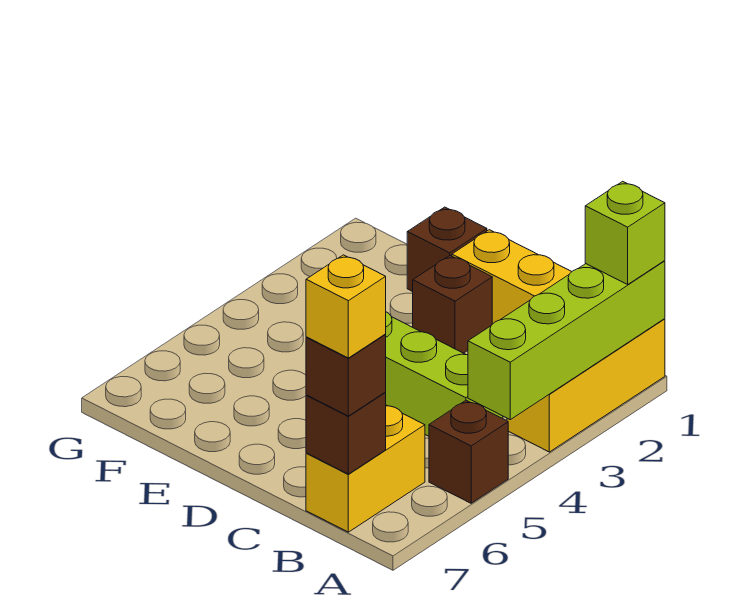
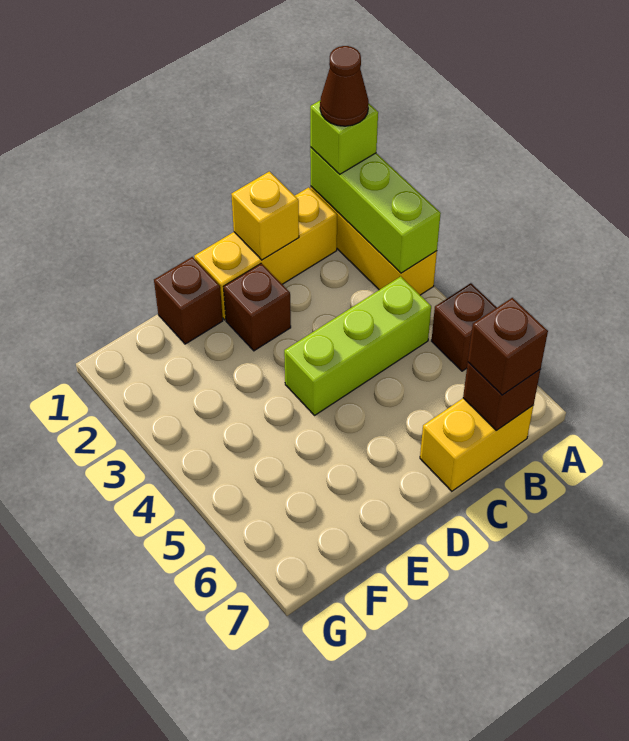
lime 1x4 brick [468,261,665,420] -> lime 1x3 brick [310,148,441,273]
none -> brown 1x1 cone [320,46,369,126]
yellow 1x2 brick [306,405,425,532] -> yellow 1x2 brick turned to [420,398,533,491]
yellow 1x1 brick [306,255,386,358] -> yellow 1x1 brick moved to [231,171,299,260]

